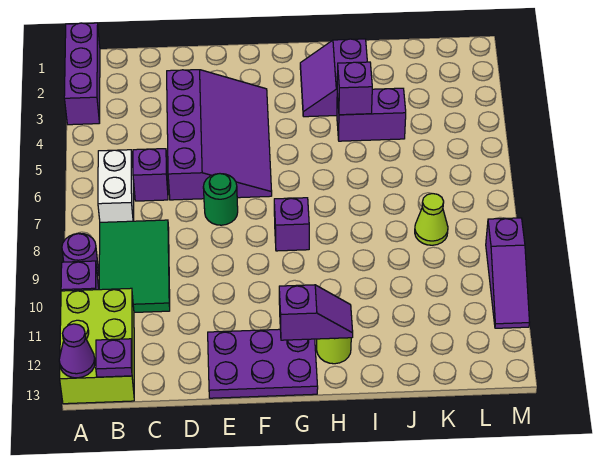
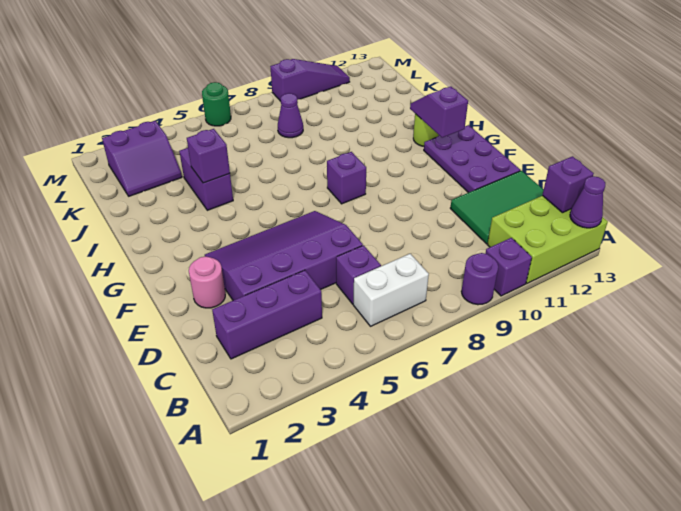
purple 1x3 brick [64,23,100,125] -> purple 1x3 brick moved to [212,270,322,359]
green 2x3 tile [99,220,170,312] -> green 2x3 tile moved to [450,171,543,244]
purple 1x1 plate [96,339,132,377] -> purple 1x1 brick [542,156,594,213]
none -> pink 1x1 round brick [189,256,225,308]
green 1x1 round brick [203,174,238,225] -> green 1x1 round brick moved to [202,82,231,126]
purple 2x2 slope [300,39,367,117] -> purple 2x2 slope moved to [102,121,182,196]
lime 1x1 cone [415,194,448,245] -> purple 1x1 cone [278,93,303,138]

